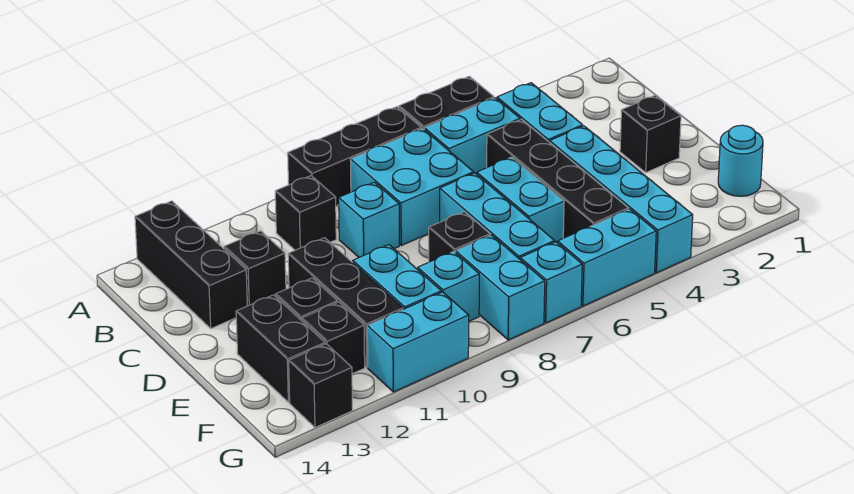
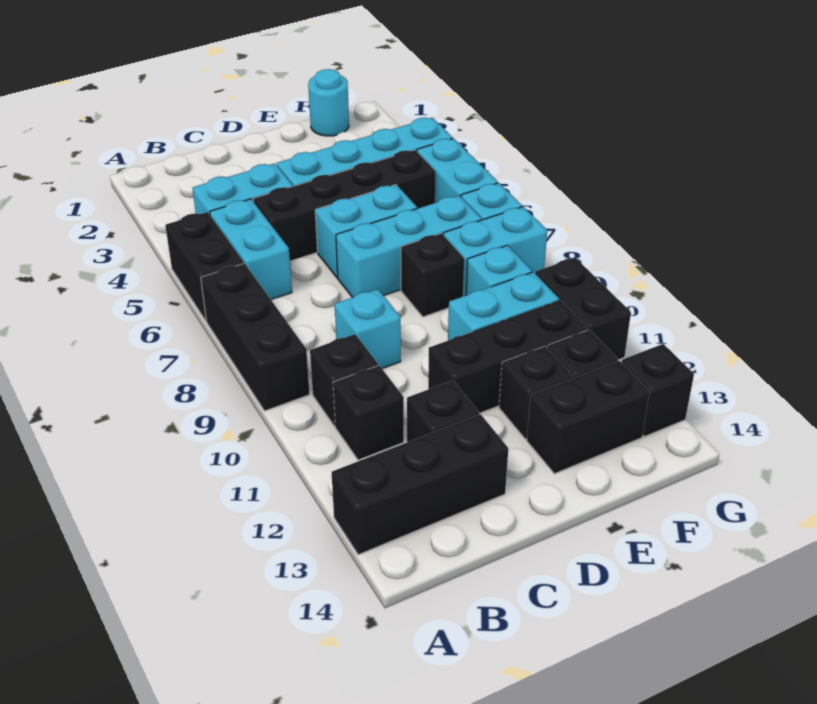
cyan 2x2 brick [350,129,474,245] -> none
black 1x1 brick [620,95,681,172] -> black 1x1 brick moved to [333,366,404,460]
cyan 1x2 brick [367,292,469,392] -> black 1x2 brick [535,258,631,360]

